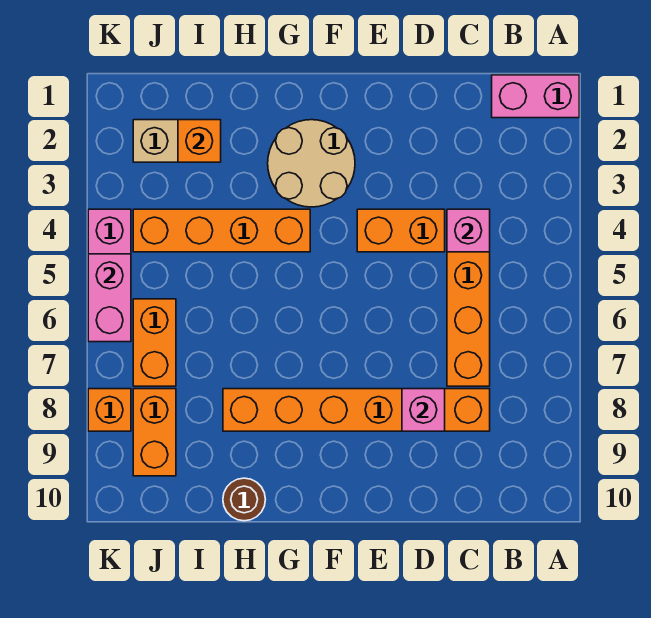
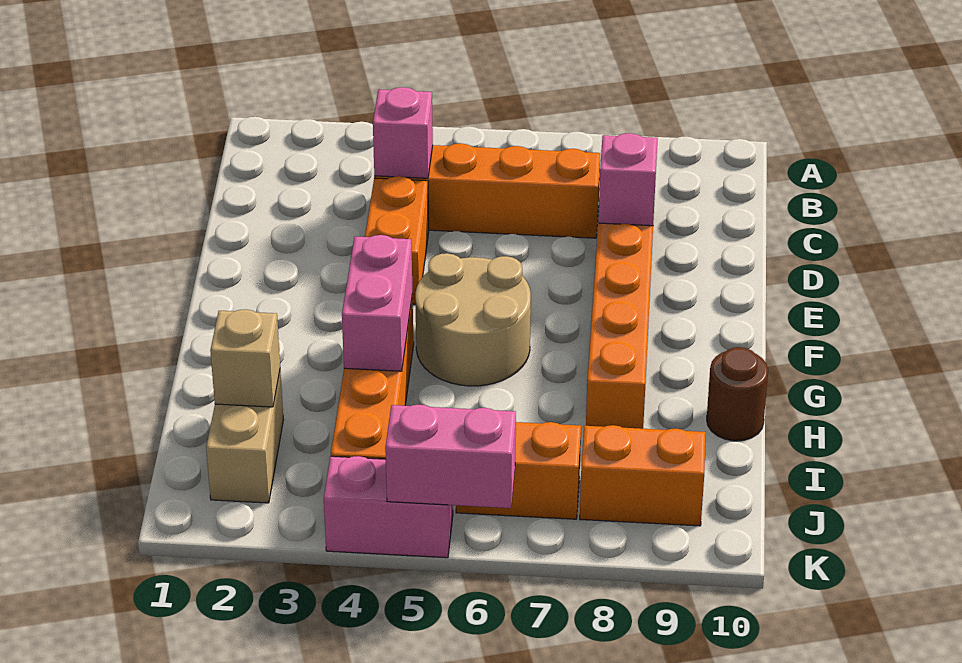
pink 1x2 brick [492,75,579,118] -> pink 1x2 brick moved to [342,235,412,371]
tan 2x2 round brick [268,120,355,207] -> tan 2x2 round brick moved to [415,253,531,386]
orange 1x1 brick [178,120,221,162] -> tan 1x1 brick [210,309,280,407]
orange 1x1 brick [88,389,131,431] -> none

